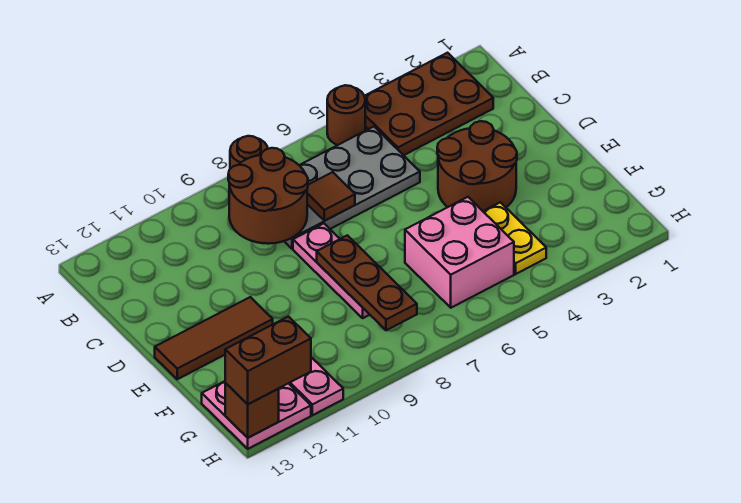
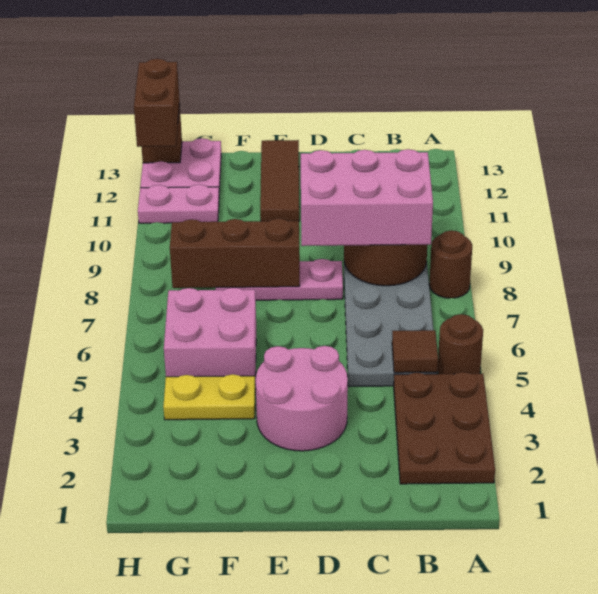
none -> pink 2x3 brick [301,149,433,246]
brown 1x1 tile [307,172,355,221] -> brown 1x1 tile moved to [392,330,438,373]
brown 2x2 round brick [437,121,517,211] -> pink 2x2 round brick [256,346,348,451]
brown 1x3 plate [317,235,417,330] -> brown 1x3 brick [170,218,300,288]

